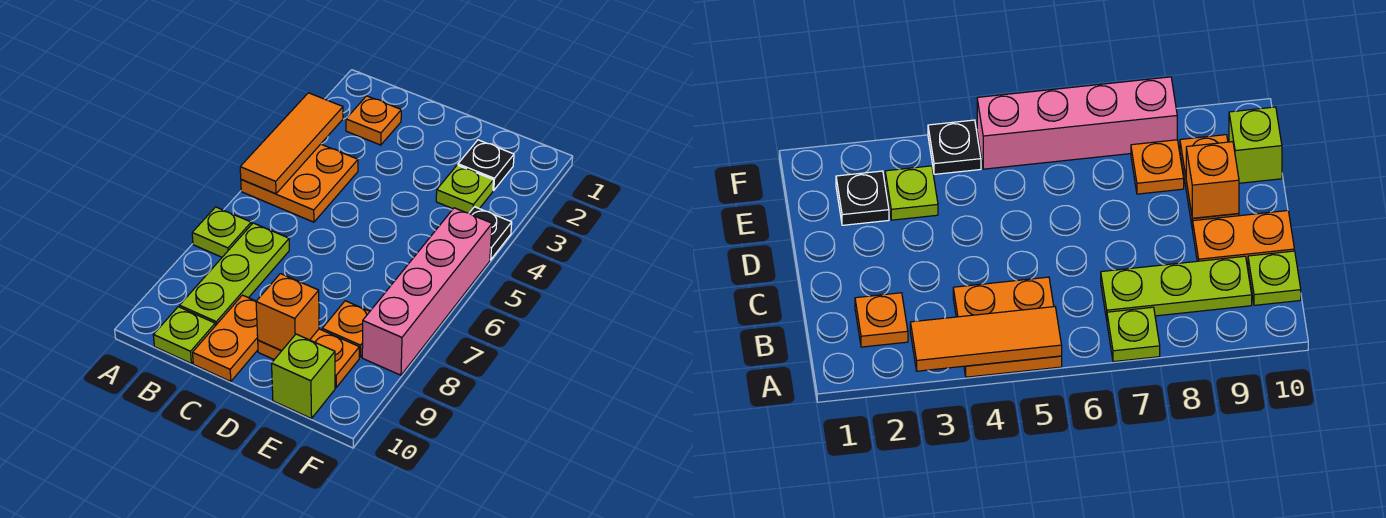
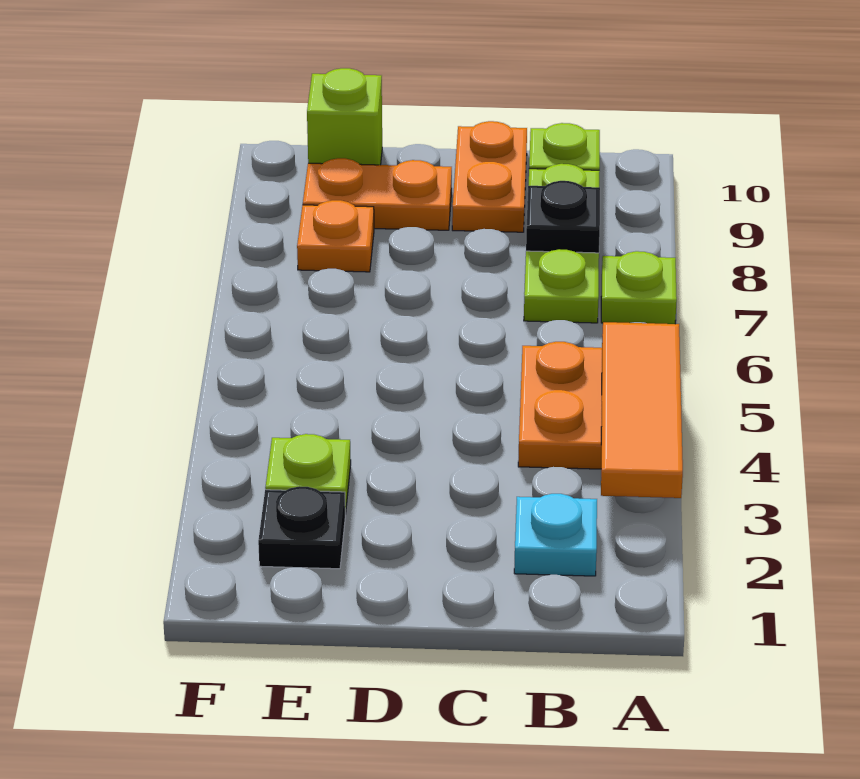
orange 1x1 plate [346,96,401,145] -> cyan 1x1 plate [514,494,597,576]
orange 1x1 brick [256,274,319,351] -> none
black 1x1 plate [469,207,512,260] -> black 1x1 plate moved to [526,181,600,253]
pink 1x4 brick [362,208,492,375] -> none

